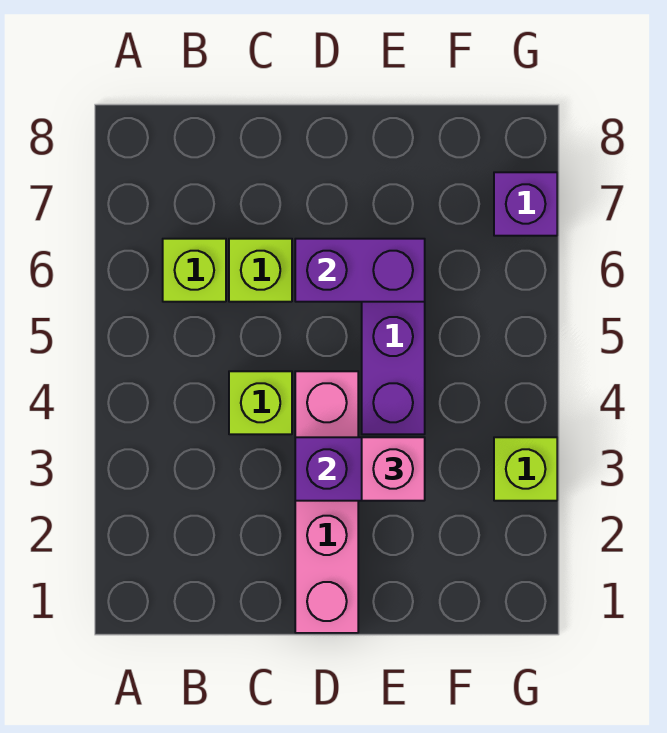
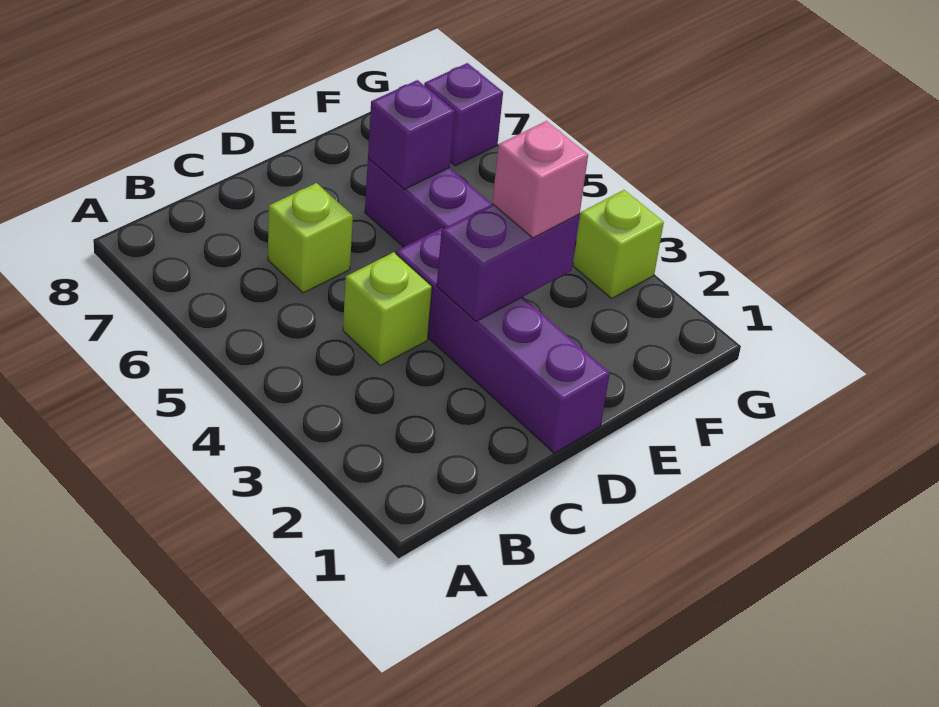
lime 1x1 brick [163,239,226,302] -> none
pink 1x4 brick [295,371,358,633] -> purple 1x4 brick [396,228,610,453]
purple 1x2 brick [295,239,425,302] -> purple 1x1 brick [368,80,455,189]

